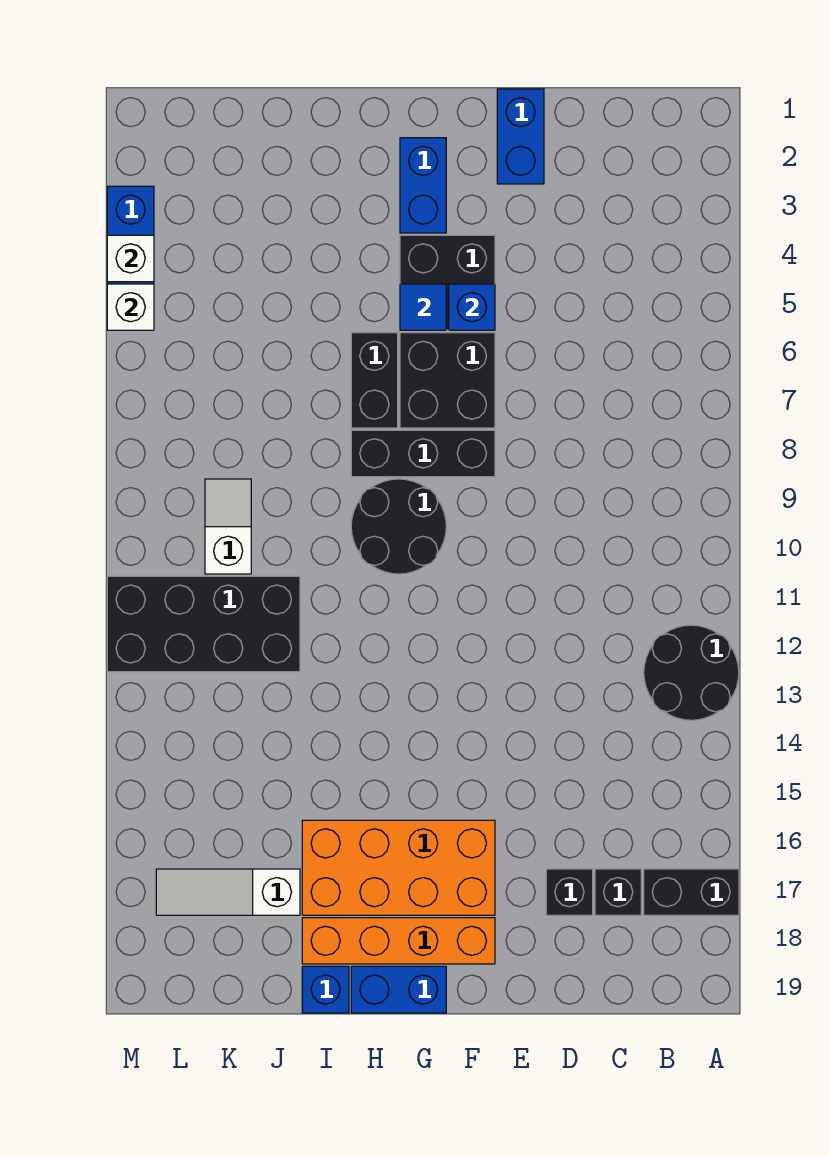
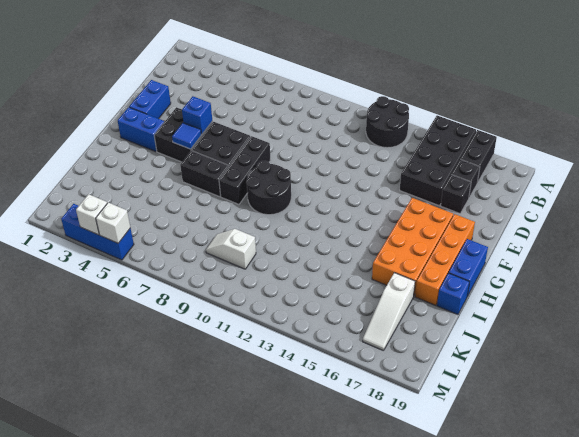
blue 1x2 brick [497,89,544,184] -> blue 1x2 brick turned to [129,80,171,119]
black 2x4 brick [107,576,300,672] -> black 2x4 brick moved to [400,115,476,206]

